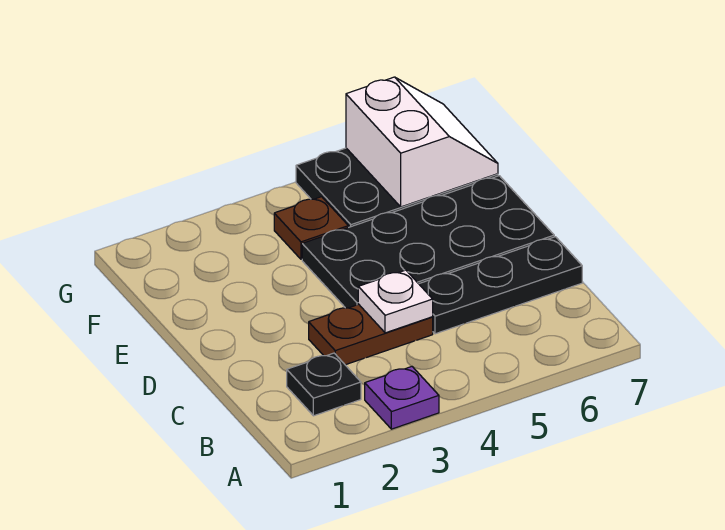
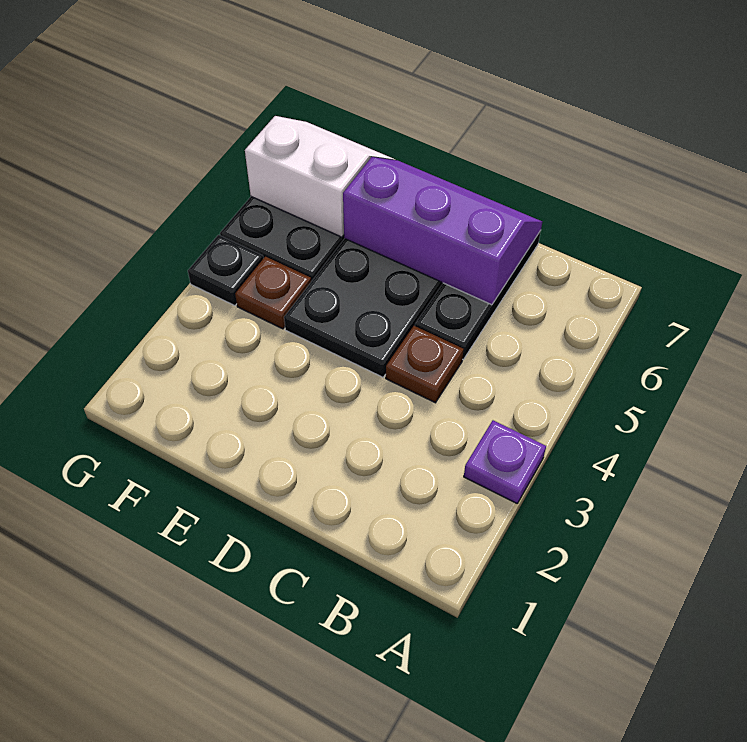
black 1x1 plate [287,353,361,416] -> black 1x1 plate moved to [188,235,263,306]
brown 1x2 plate [309,304,433,365] -> brown 1x1 plate [386,326,464,403]
white 1x1 plate [358,270,433,333] -> none
none -> purple 2x3 slope [343,157,542,305]

